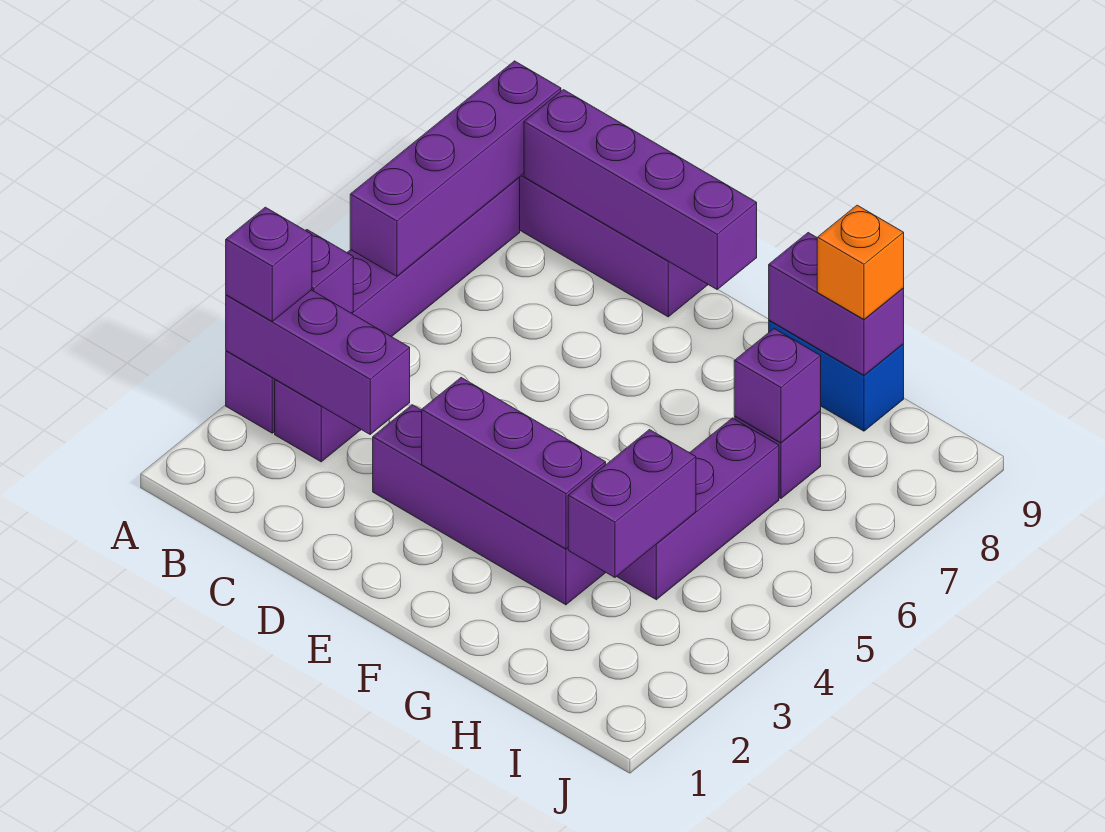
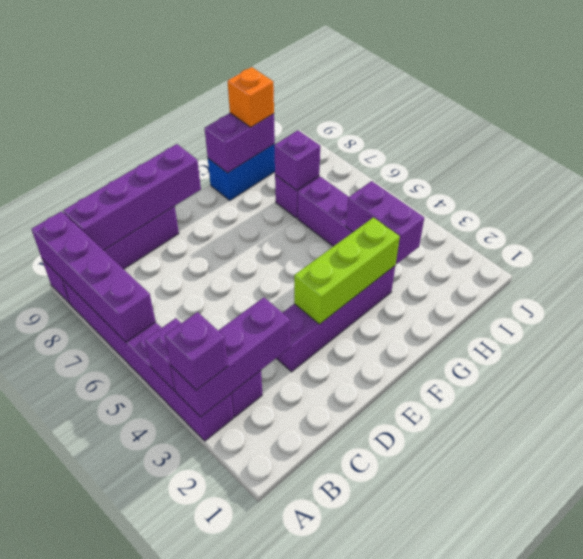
purple 1x3 brick [422,378,606,549] -> lime 1x3 brick [294,218,400,324]

